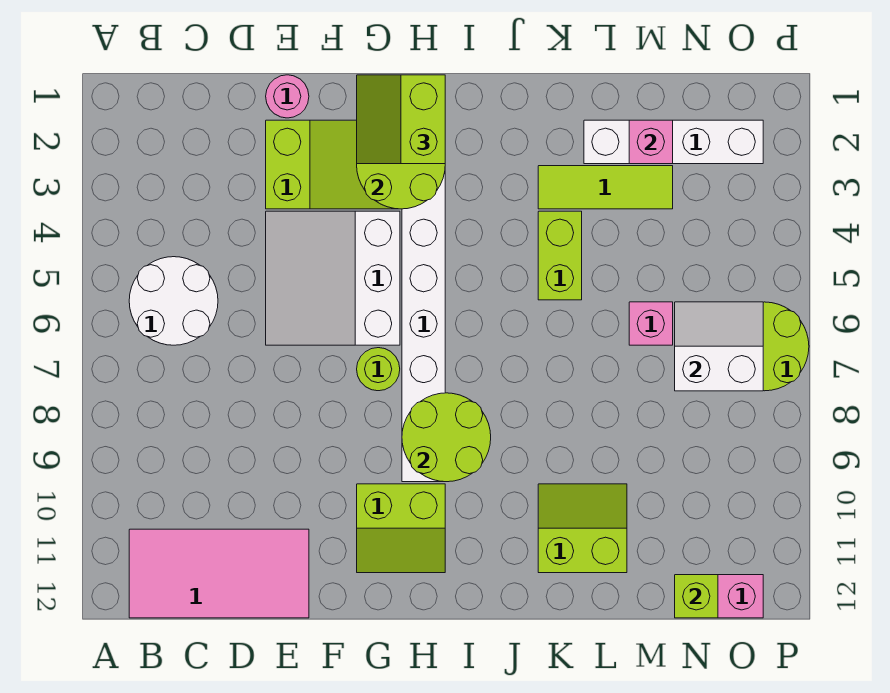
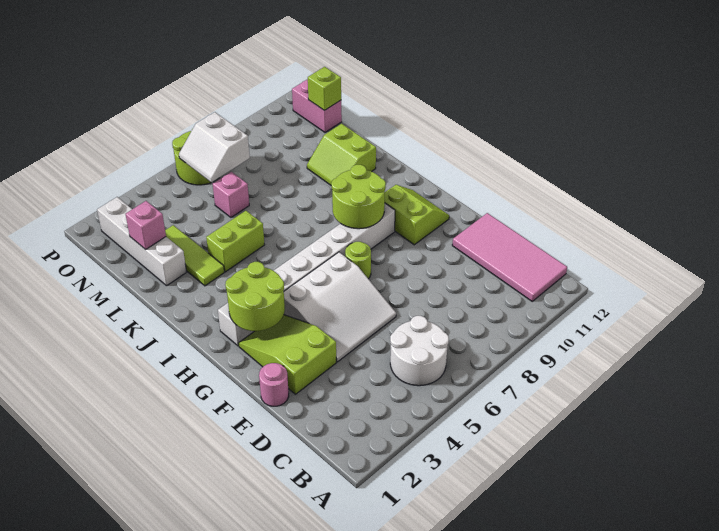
lime 2x2 slope [357,75,445,164] -> none

